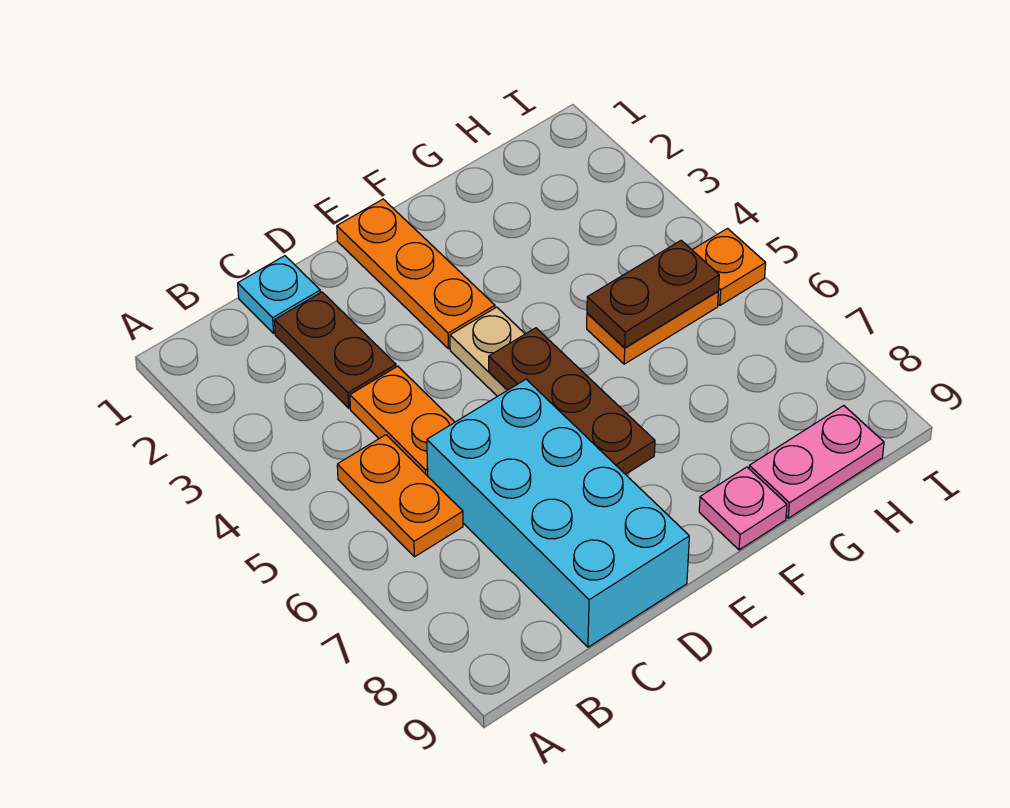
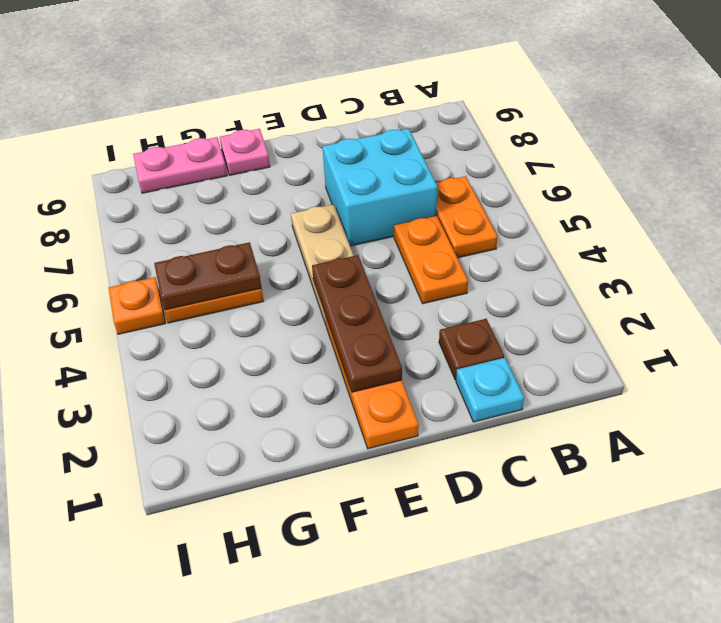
brown 1x2 plate [274,292,396,408] -> brown 1x1 plate [439,319,504,380]
cyan 2x4 brick [427,379,689,647] -> cyan 2x2 brick [323,129,437,246]
brown 1x3 plate [489,328,655,474] -> brown 1x3 plate moved to [312,255,402,392]

